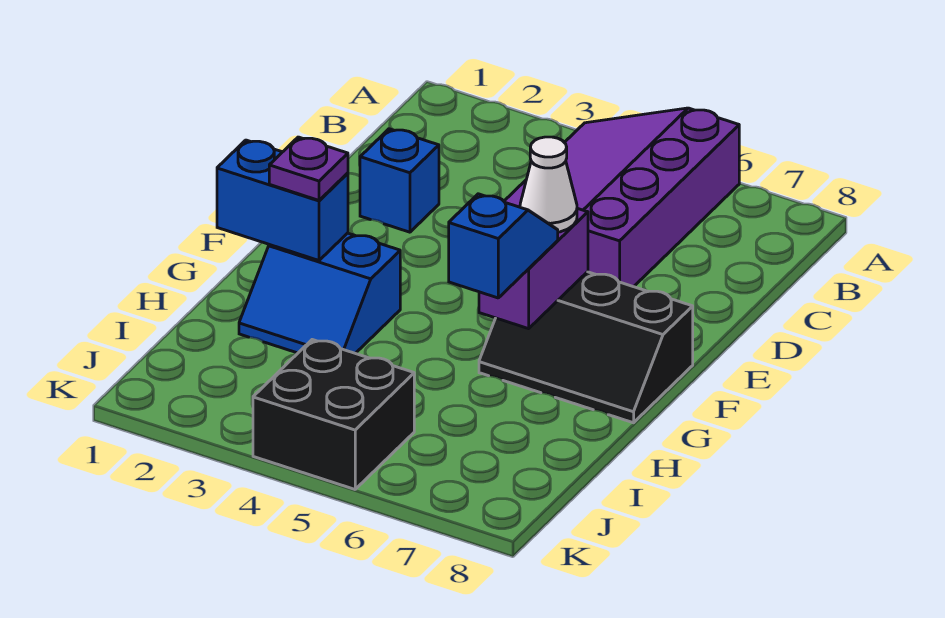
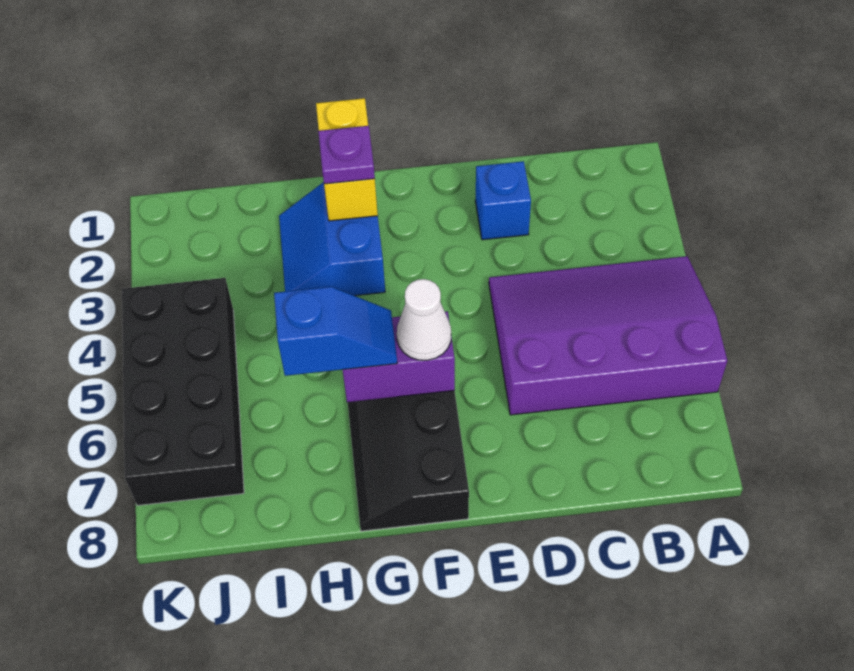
blue 1x2 brick [217,140,348,260] -> yellow 1x2 brick [316,98,378,221]
black 2x2 brick [253,340,414,489] -> black 2x4 brick [122,278,244,505]

